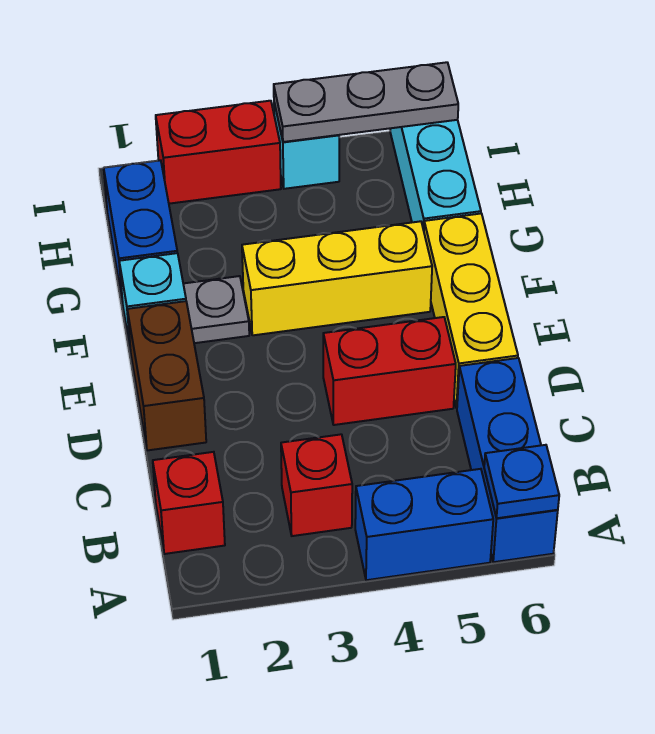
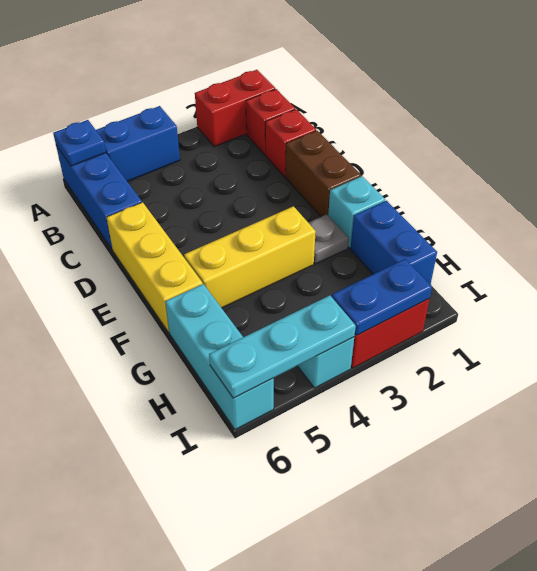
red 1x1 brick [281,434,352,536] -> red 1x1 brick moved to [265,109,316,176]
red 1x2 brick [323,317,456,425] -> red 1x2 brick moved to [195,70,275,147]
none -> blue 1x2 plate [332,259,432,335]
grey 1x3 plate [274,62,458,142] -> cyan 1x3 plate [209,296,356,398]

